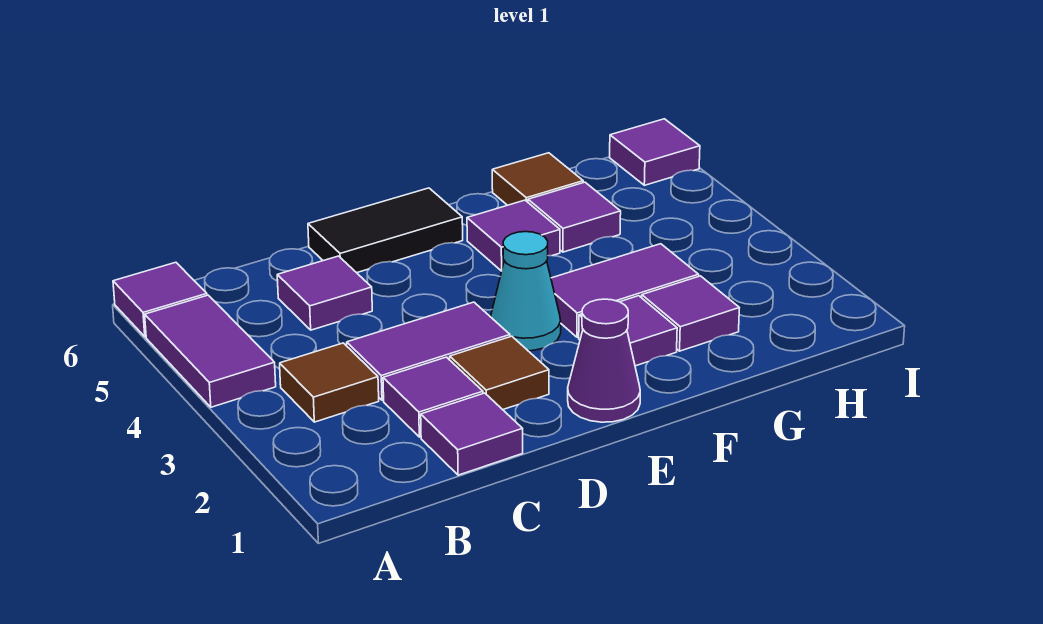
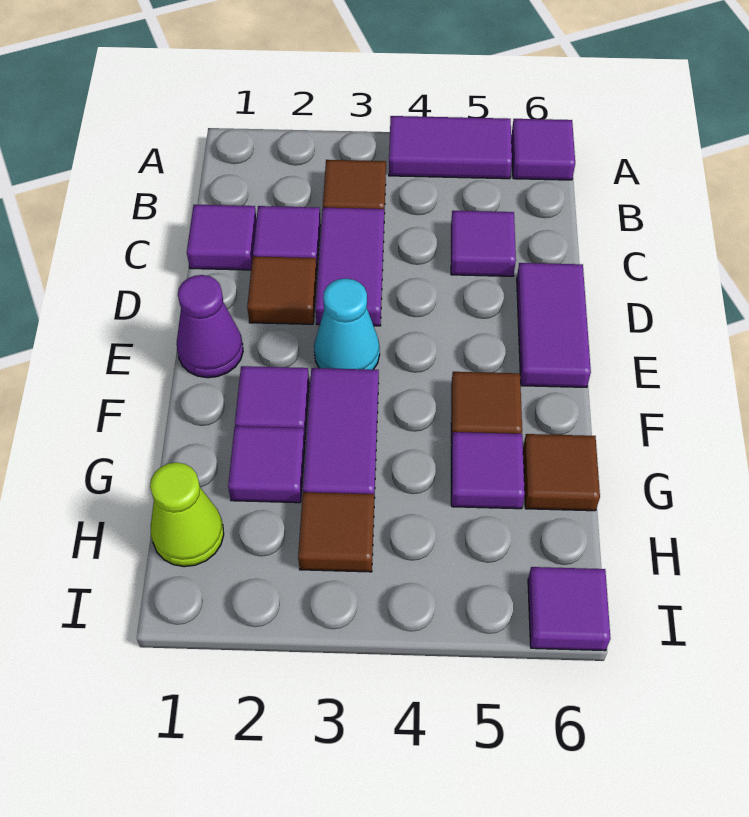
black 1x2 tile [308,188,463,273] -> purple 1x2 tile [517,263,591,387]
purple 1x1 tile [467,200,560,271] -> brown 1x1 tile [451,372,522,442]
none -> lime 1x1 cone [150,463,224,567]
none -> brown 1x1 tile [298,492,374,572]

